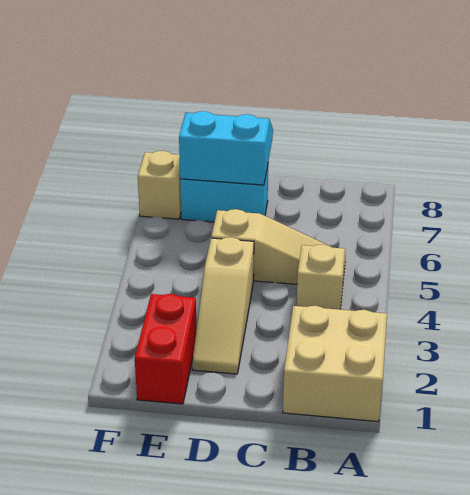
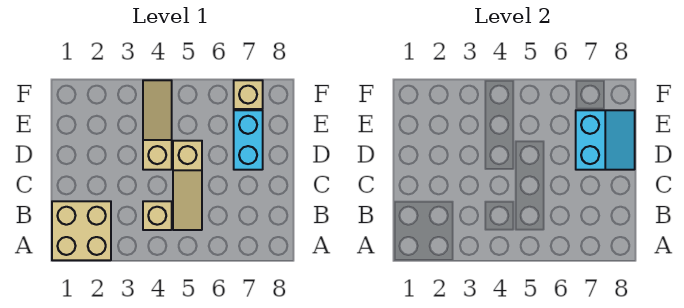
tan 1x3 slope [192,237,254,374] -> tan 1x3 slope turned to [143,80,172,170]
red 1x2 brick [135,294,197,404] -> none

